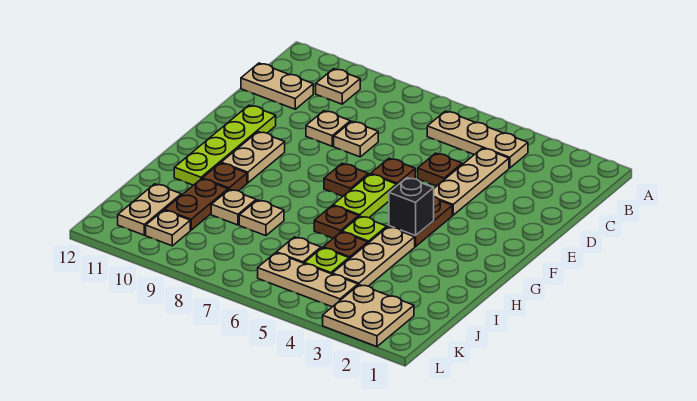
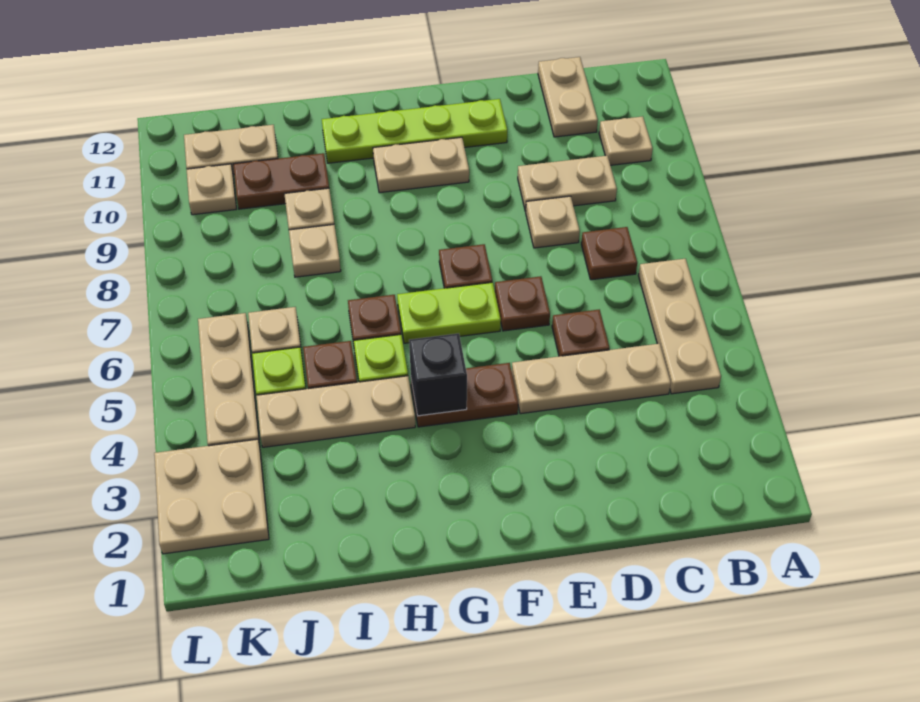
tan 1x1 plate [306,111,350,146] -> tan 1x2 plate [518,156,617,211]
brown 1x1 plate [202,163,247,191] -> brown 1x1 plate moved to [581,227,637,280]

